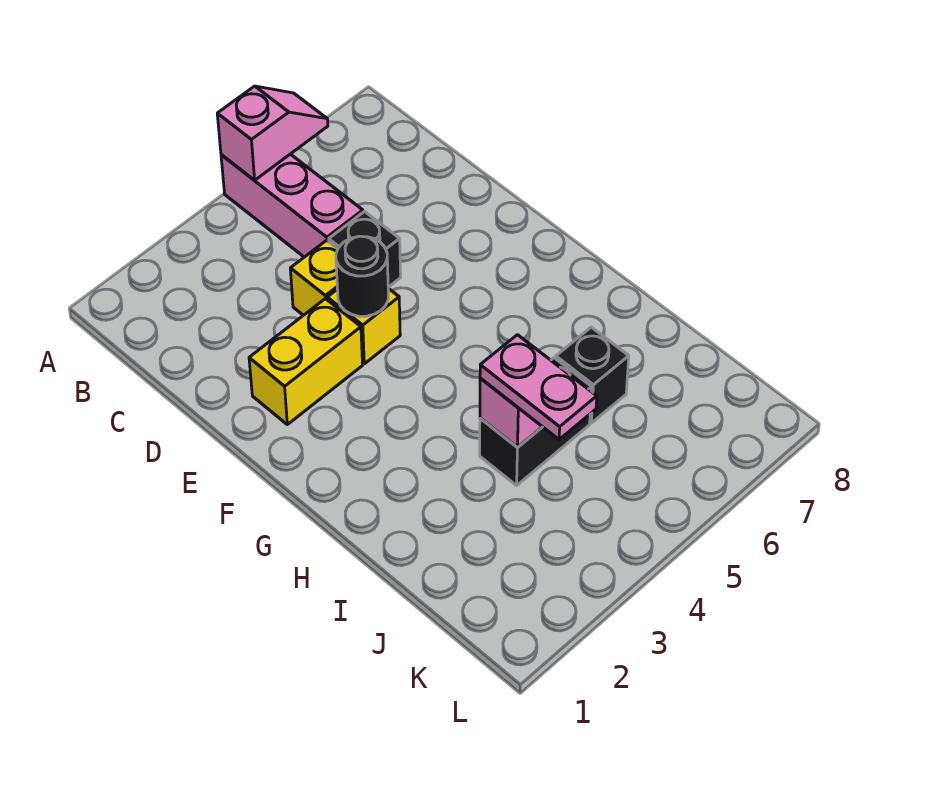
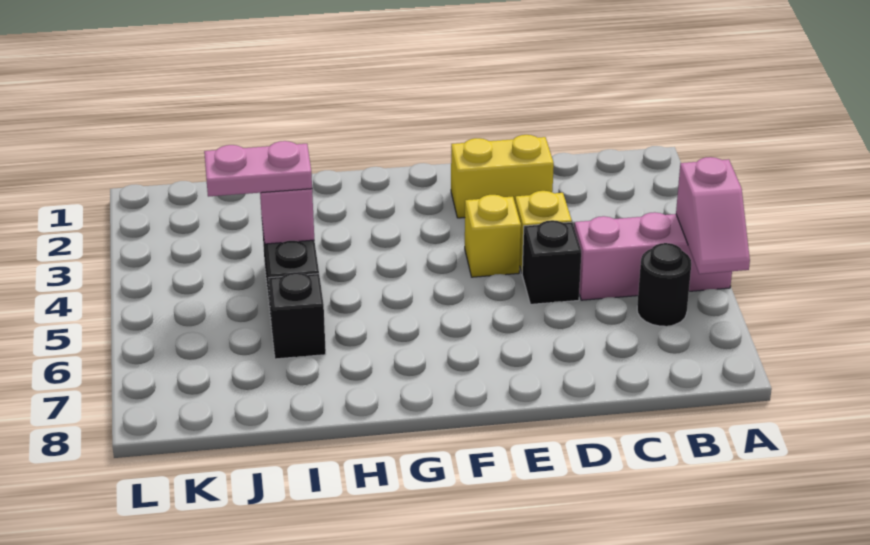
yellow 1x2 brick [249,299,362,425] -> yellow 1x2 brick turned to [451,135,554,218]
black 1x1 round brick [336,236,388,316] -> black 1x1 round brick moved to [637,243,691,326]

